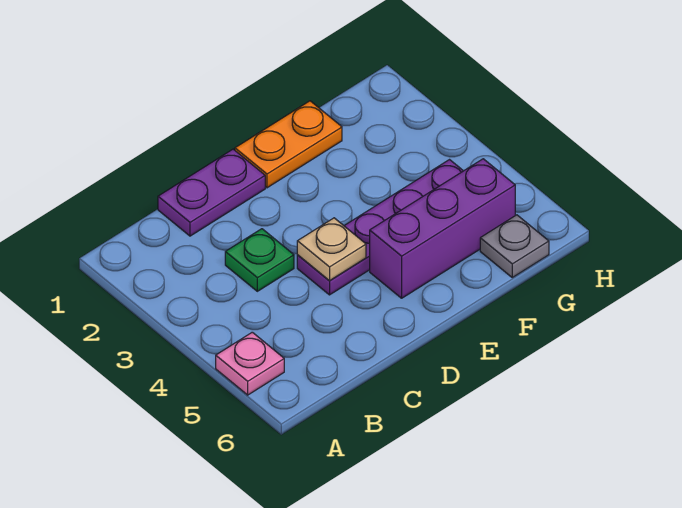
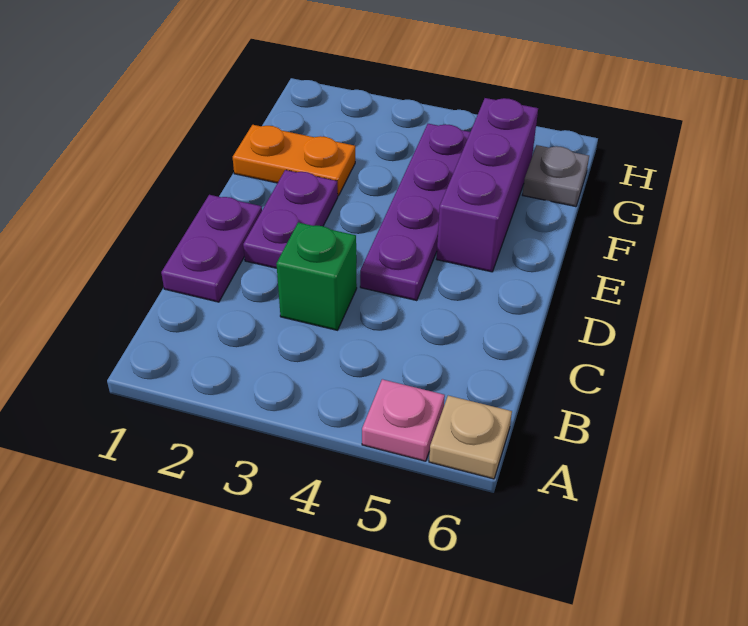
green 1x1 plate [225,229,294,291] -> green 1x1 brick [276,222,357,330]
none -> purple 1x2 plate [243,170,338,268]
tan 1x1 plate [297,218,366,281] -> tan 1x1 plate moved to [429,396,512,479]
orange 1x2 plate [235,101,342,188] -> orange 1x2 plate turned to [233,125,355,196]

